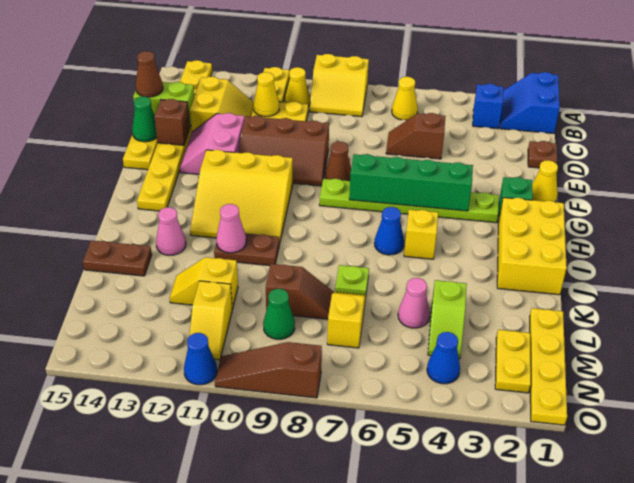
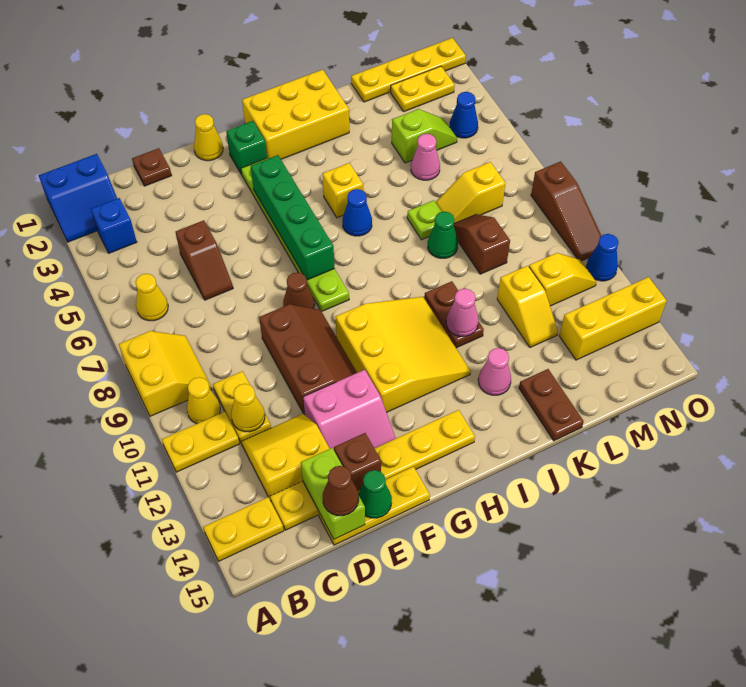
green 1x1 cone [263,289,295,339] -> green 1x1 cone moved to [428,212,458,258]
none -> yellow 1x3 brick [559,277,666,360]

